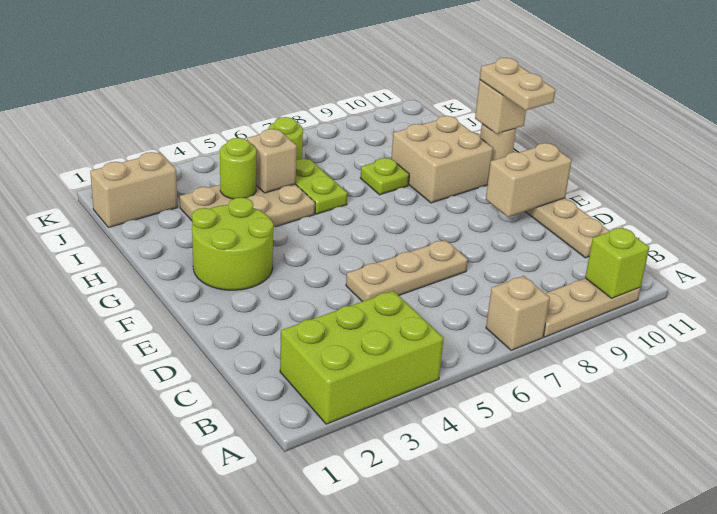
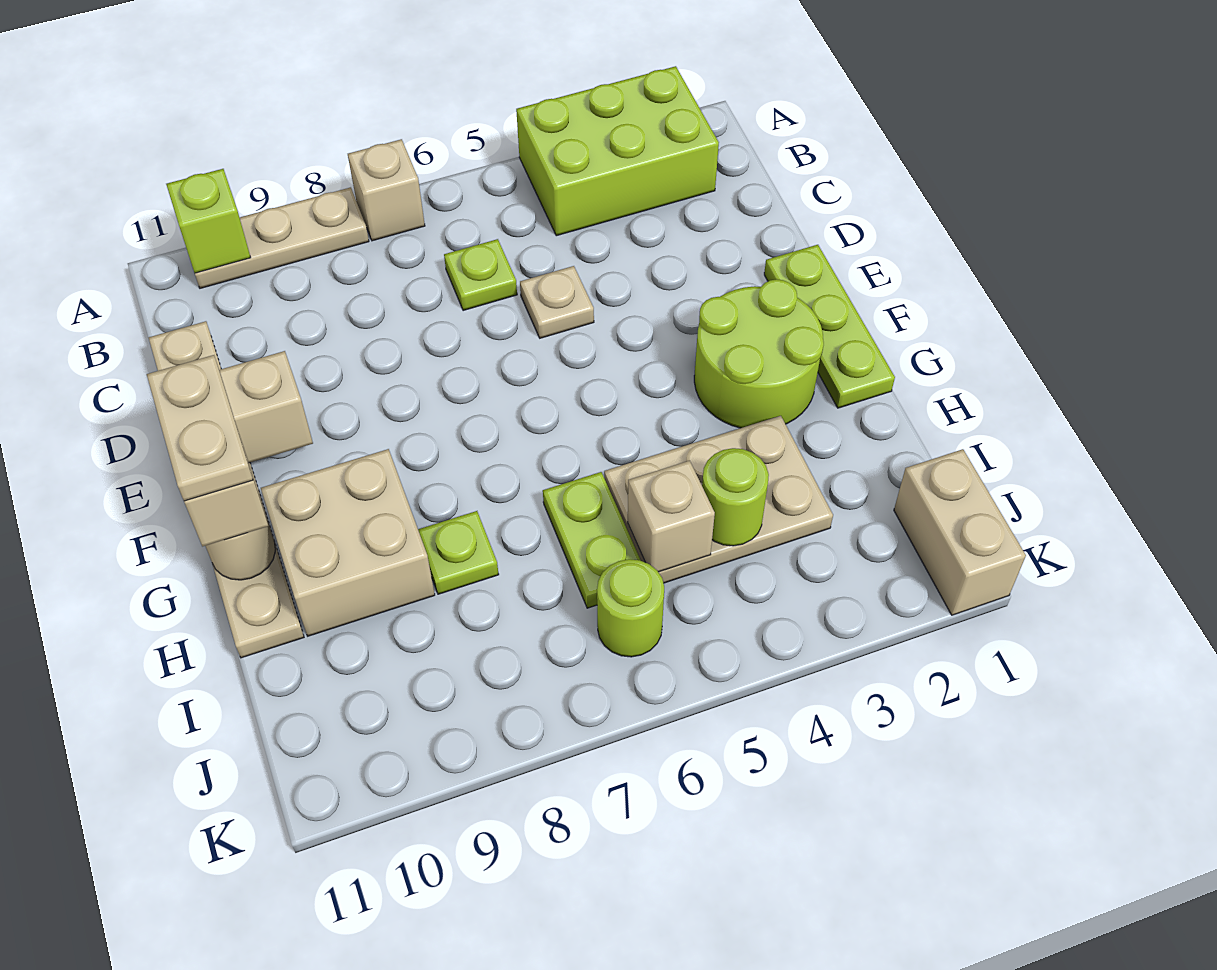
none -> lime 1x1 plate [444,239,517,311]
tan 1x3 plate [346,240,468,301] -> tan 1x1 plate [520,266,594,338]
none -> lime 1x3 plate [764,245,895,408]
tan 1x2 brick [90,152,178,228] -> tan 1x2 brick turned to [894,449,1026,615]

